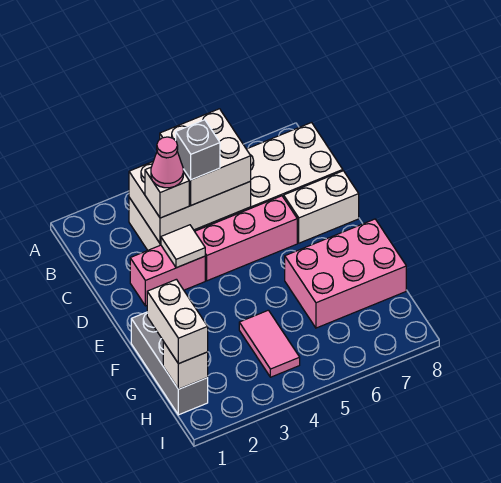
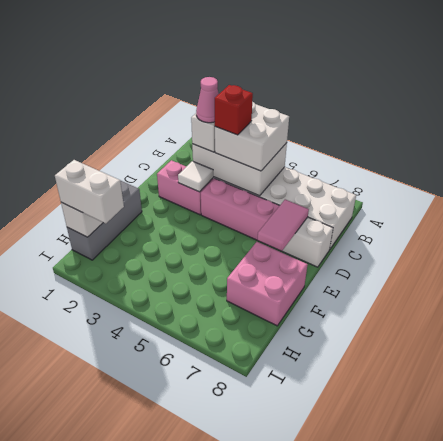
grey 1x1 brick [175,120,220,180] -> red 1x1 brick [215,85,253,135]
pink 2x3 brick [285,219,406,328] -> pink 2x2 brick [227,242,308,326]
white 1x2 brick [147,279,208,364] -> white 1x2 brick turned to [55,160,124,224]
pink 1x2 tile [239,310,300,377] -> pink 1x2 tile moved to [258,199,309,251]

